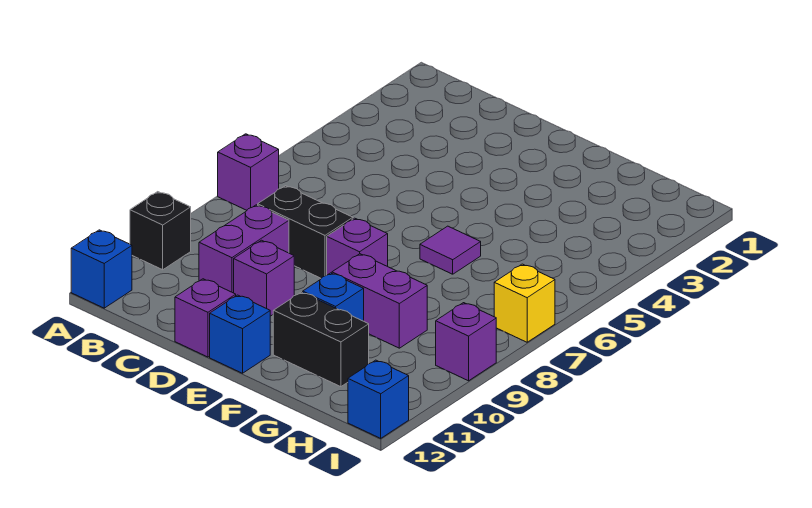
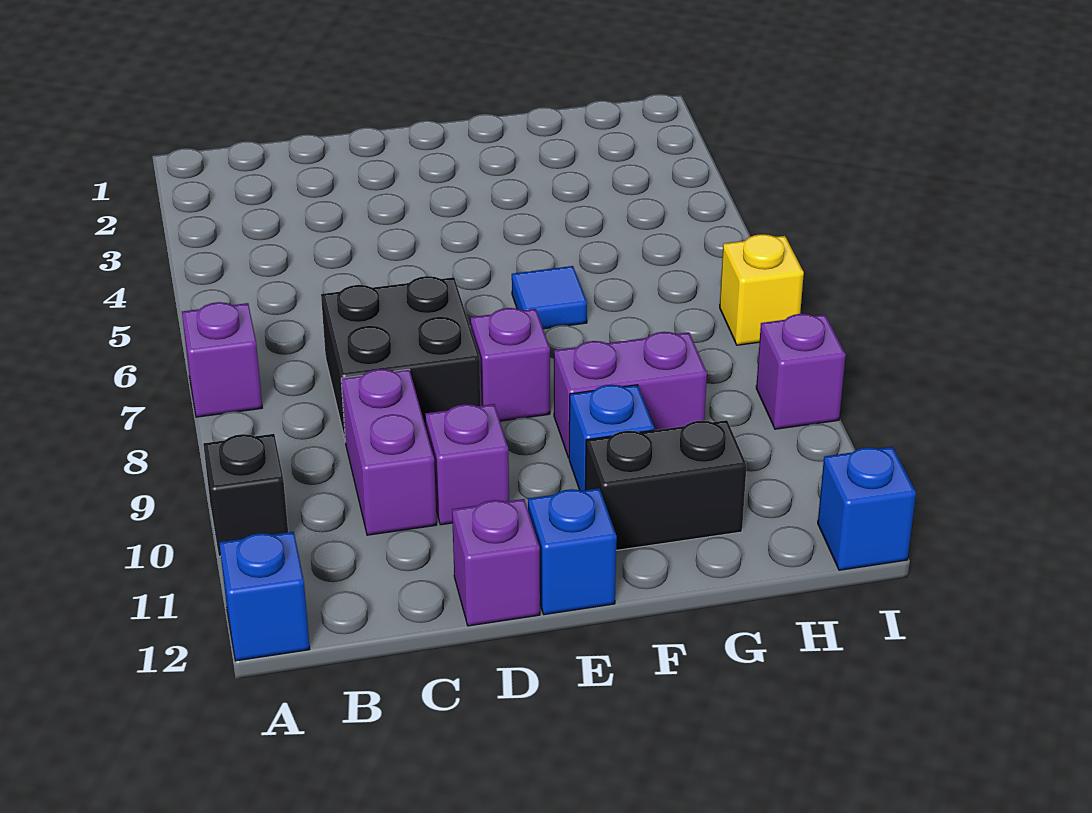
black 1x2 brick [258,186,353,278] -> black 2x2 brick [321,276,481,442]
purple 1x1 tile [420,226,481,274] -> blue 1x1 tile [512,266,587,329]

